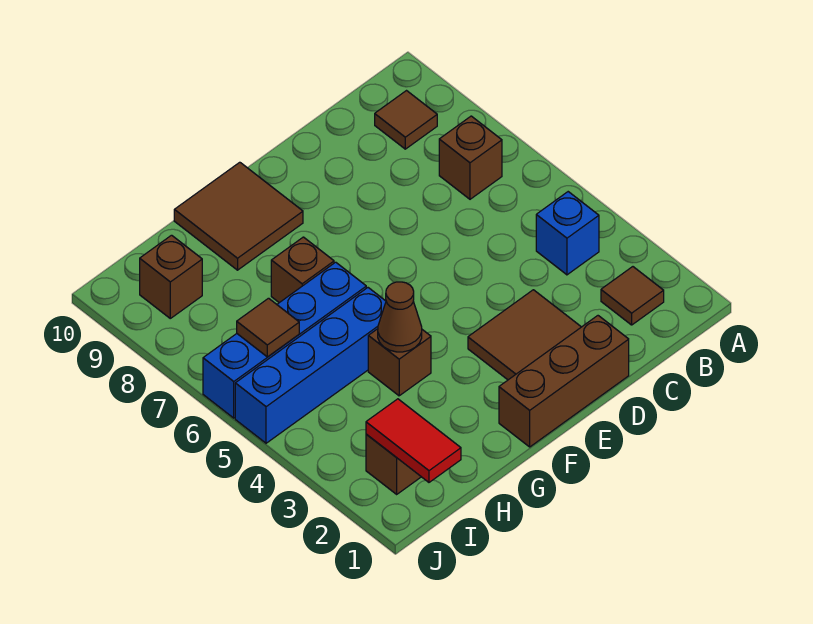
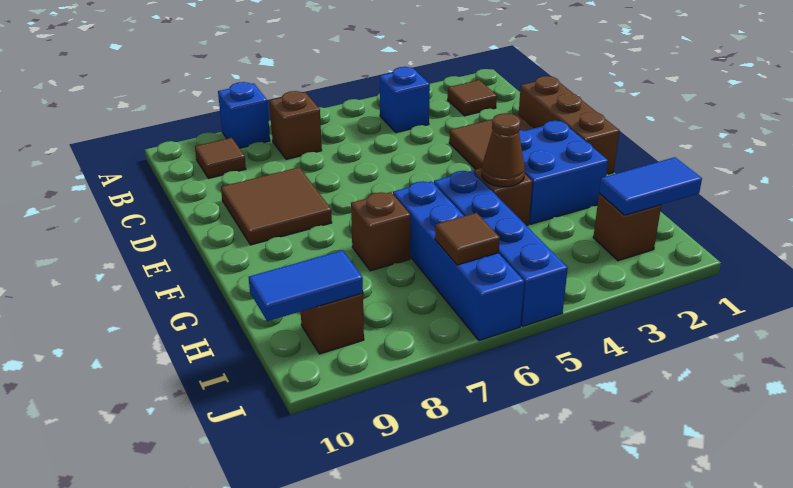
none -> blue 1x1 brick [218,82,270,148]
none -> blue 2x2 brick [519,121,608,224]
brown 2x2 tile [174,162,303,270] -> brown 2x2 tile moved to [221,167,332,245]
red 1x2 tile [366,399,461,482] -> blue 1x2 tile [599,157,702,215]
none -> blue 1x2 tile [249,250,363,321]

